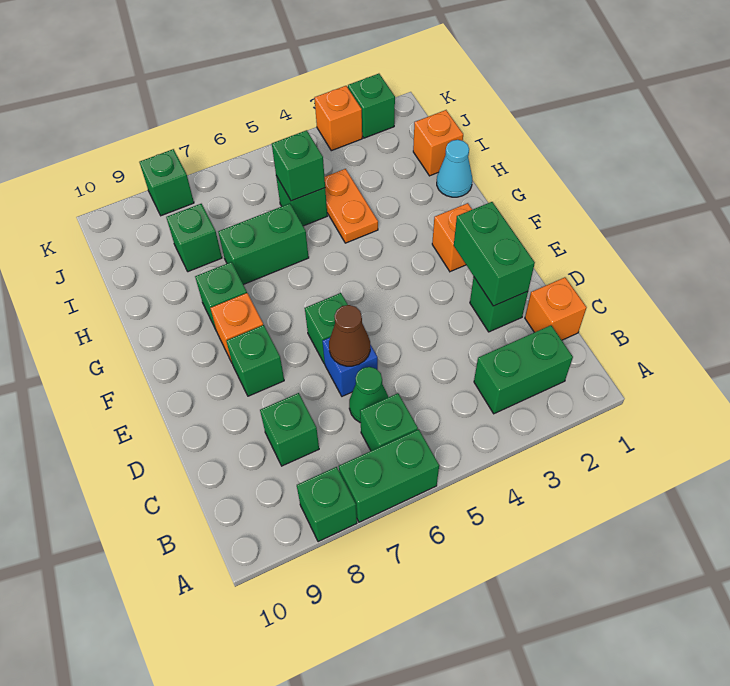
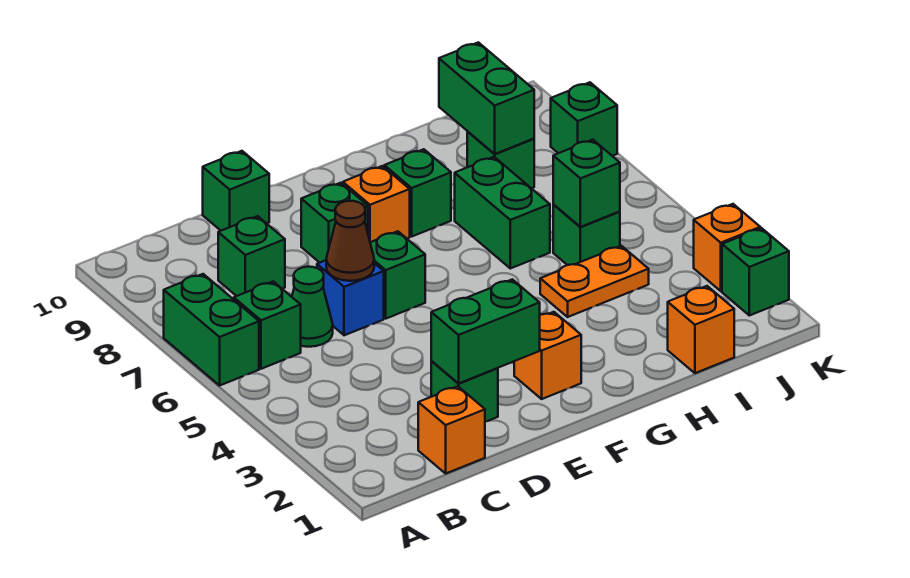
green 1x1 brick [297,467,357,542] -> green 1x1 brick moved to [203,151,269,231]
green 1x2 brick [474,325,573,414] -> green 1x2 brick moved to [439,42,534,154]
cyan 1x1 cone [437,140,472,197] -> none

